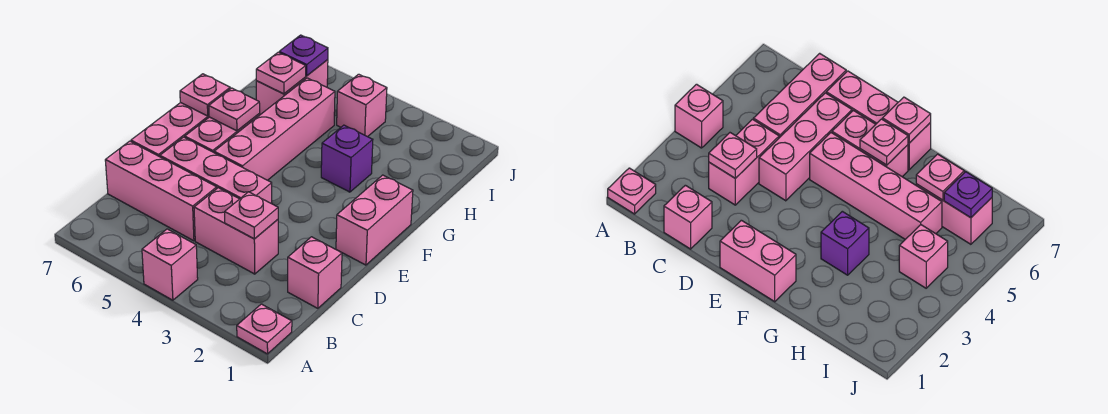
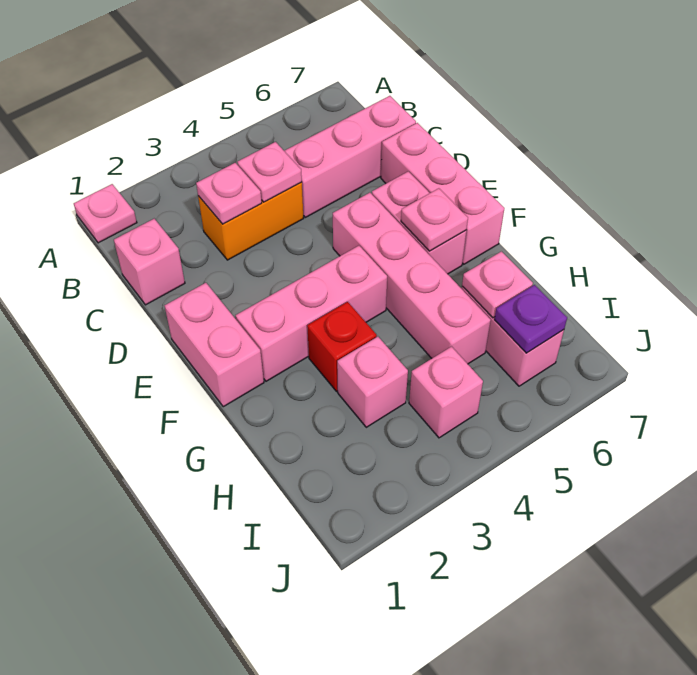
pink 1x1 brick [142,229,198,300] -> pink 1x1 brick moved to [337,337,408,427]
pink 1x2 brick [194,188,278,274] -> orange 1x2 brick [198,182,304,260]
pink 1x3 brick [160,137,272,204] -> pink 1x3 brick moved to [236,246,387,381]
pink 1x1 plate [180,74,230,116] -> pink 1x1 plate moved to [237,142,302,202]
purple 1x1 brick [321,125,373,192] -> red 1x1 brick [307,302,377,391]

